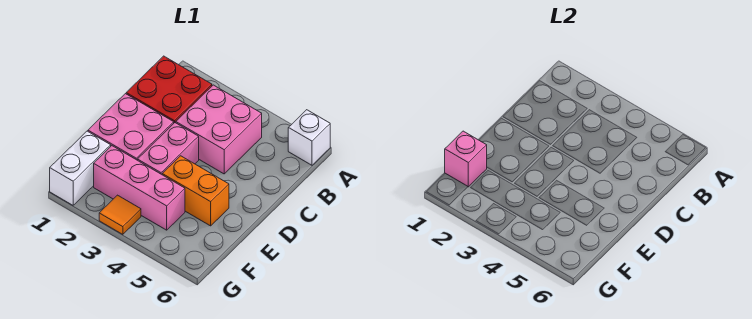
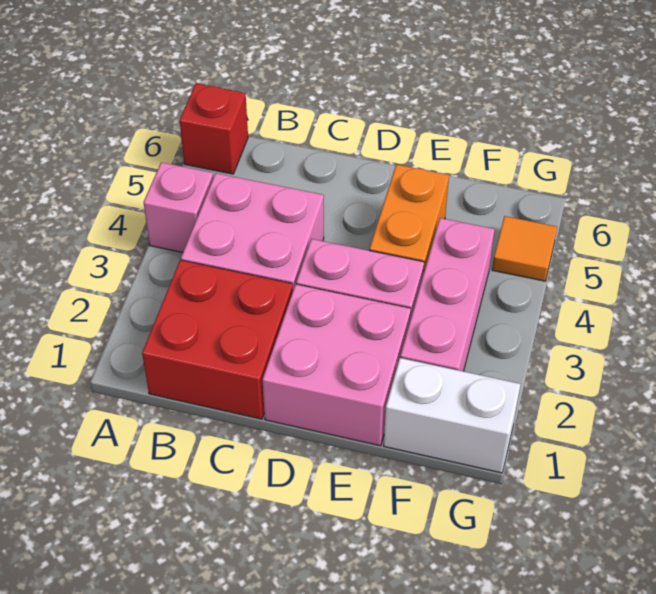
white 1x1 brick [288,110,330,165] -> red 1x1 brick [180,83,248,174]
pink 1x1 brick [445,131,487,187] -> pink 1x1 brick moved to [143,162,213,252]
orange 1x1 tile [99,195,141,234] -> orange 1x1 tile moved to [492,216,557,281]

